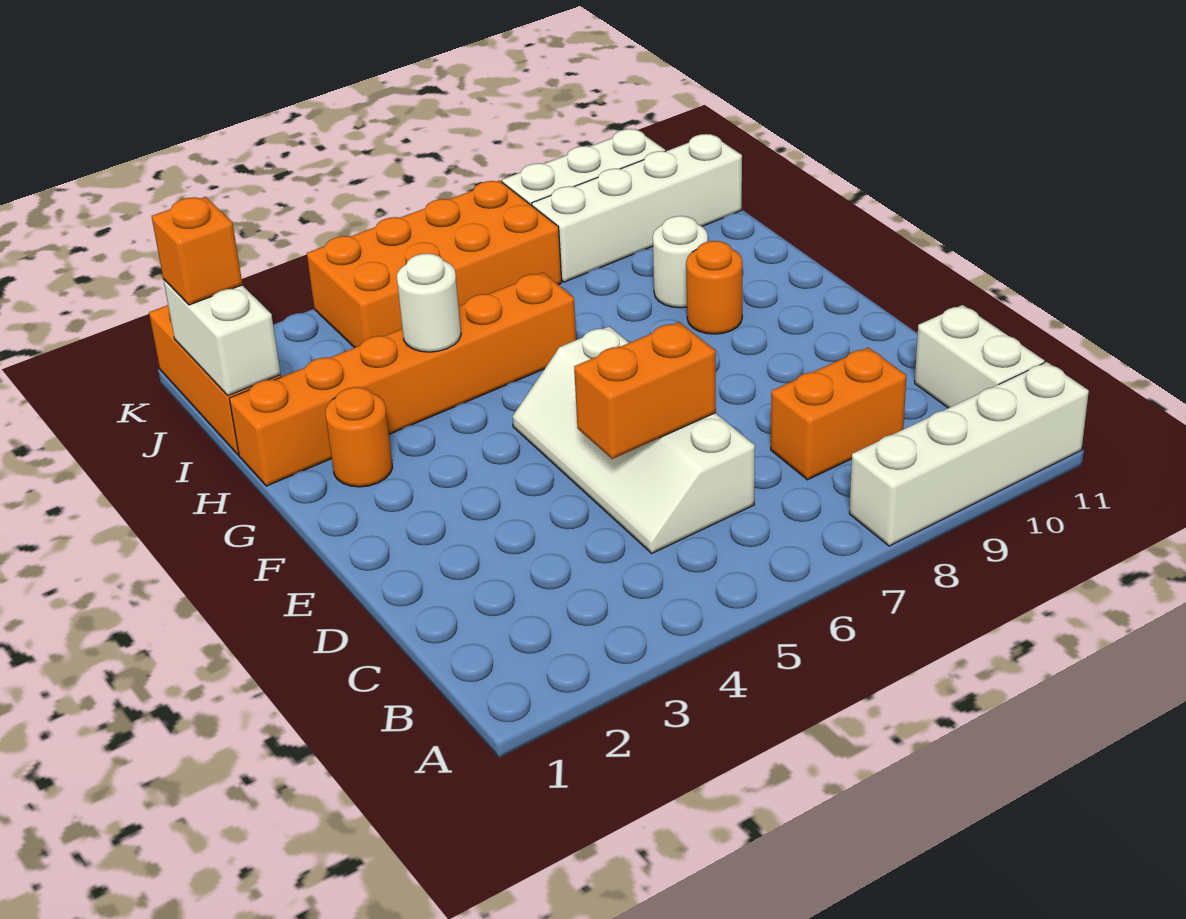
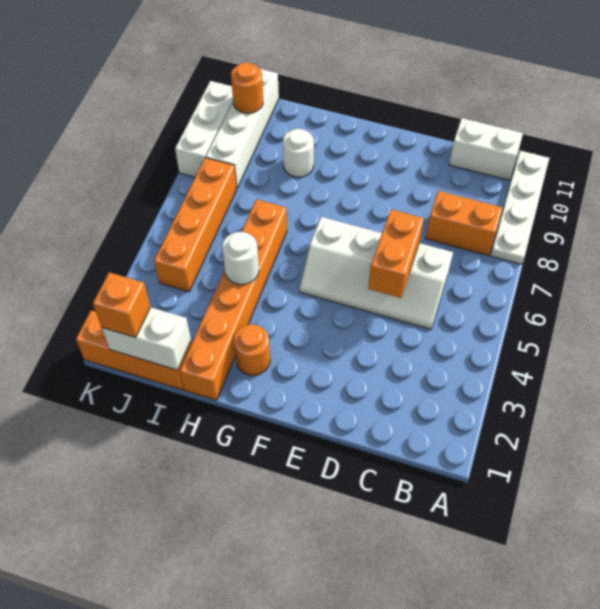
white 1x4 brick [850,362,1089,546] -> white 1x4 plate [490,151,549,264]
orange 1x2 brick [771,348,907,480] -> orange 1x2 brick turned to [425,191,503,256]
orange 1x1 round brick [686,241,742,334] -> orange 1x1 round brick moved to [231,62,263,113]
orange 2x4 brick [307,181,562,348] -> orange 1x4 brick [154,158,237,292]

